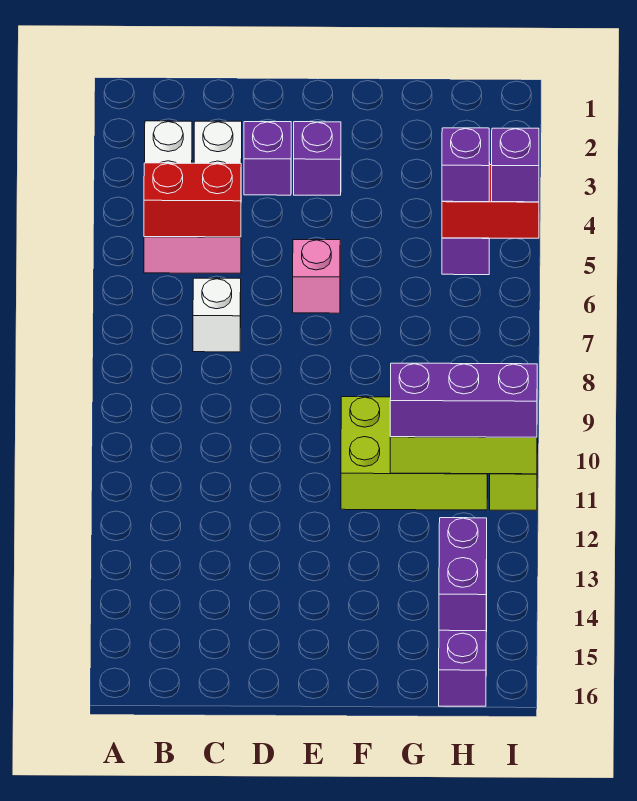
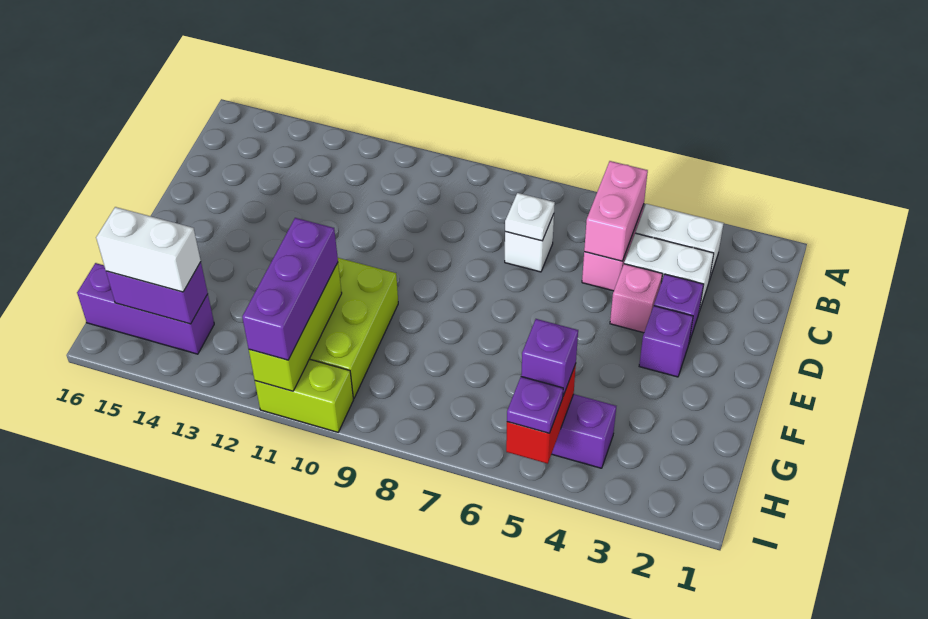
red 1x2 brick [144,163,241,237] -> pink 1x2 brick [584,161,648,261]
none -> white 1x1 plate [505,193,555,241]
pink 1x1 brick [293,239,340,313] -> pink 1x1 brick moved to [610,264,662,333]
none -> white 1x2 brick [96,207,201,292]
purple 1x1 brick [492,128,539,202] -> purple 1x1 plate [507,377,563,433]

